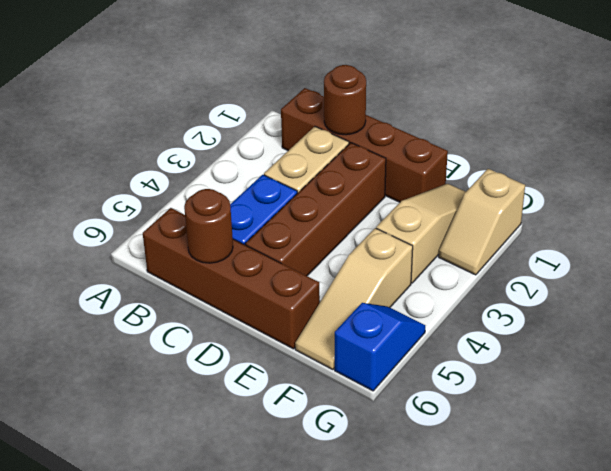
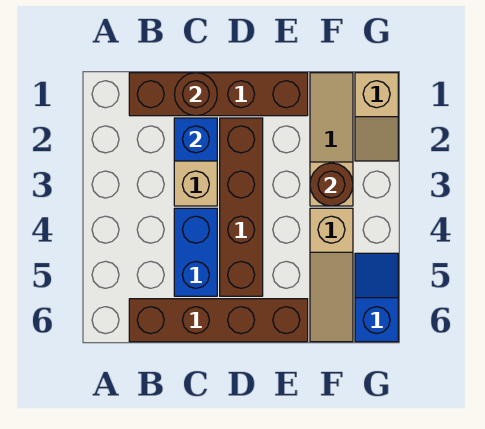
none -> blue 1x1 brick [174,118,217,161]
brown 1x1 round brick [184,189,233,263] -> brown 1x1 round brick moved to [310,163,353,206]

